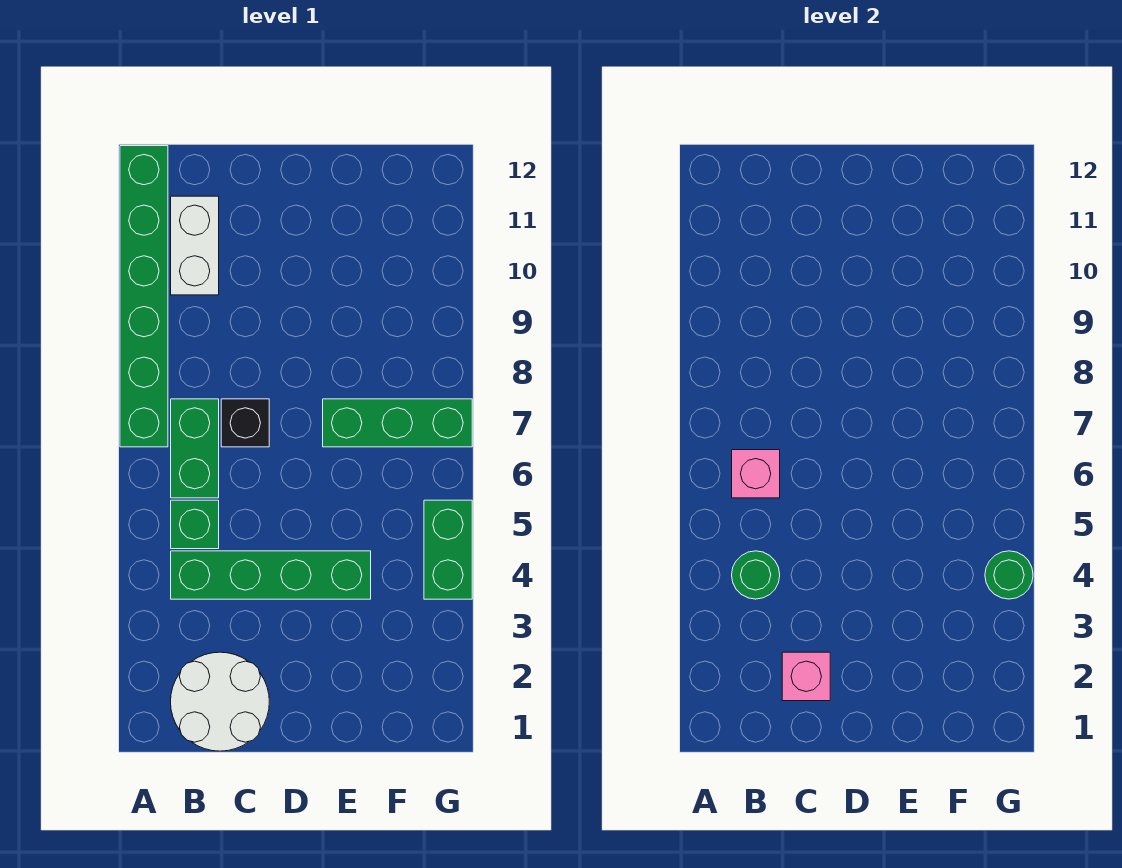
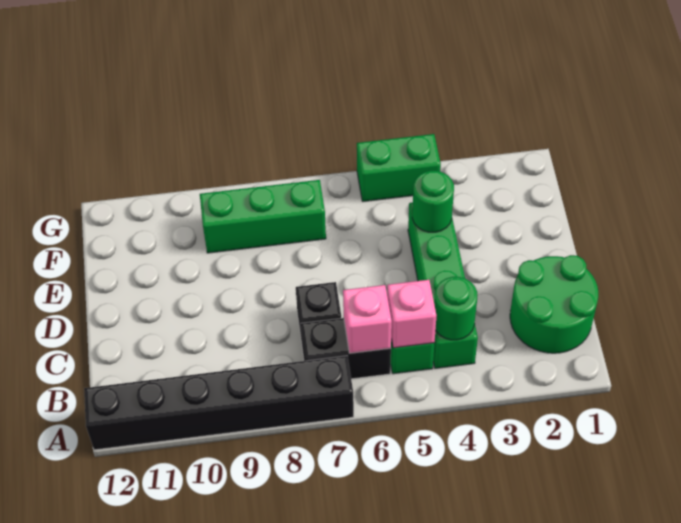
green 1x6 brick [120,146,168,447] -> black 1x6 brick [84,356,354,450]
white 2x2 round brick [171,652,269,751] -> green 2x2 round brick [510,255,598,353]
green 1x2 brick [171,399,219,498] -> black 1x2 brick [301,318,391,379]
white 1x2 brick [171,196,219,295] -> none
pink 1x1 brick [782,652,830,701] -> pink 1x1 brick moved to [387,280,436,348]
green 1x3 brick [323,399,472,447] -> green 1x3 brick turned to [200,180,326,253]
green 1x1 round brick [985,551,1033,599] -> green 1x1 round brick moved to [412,171,454,232]

